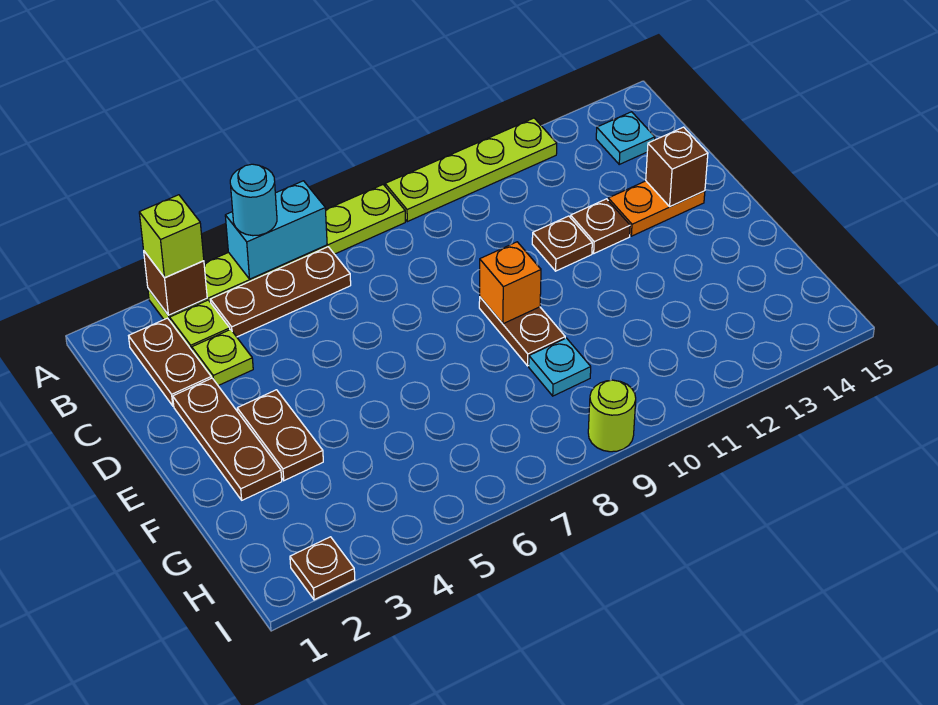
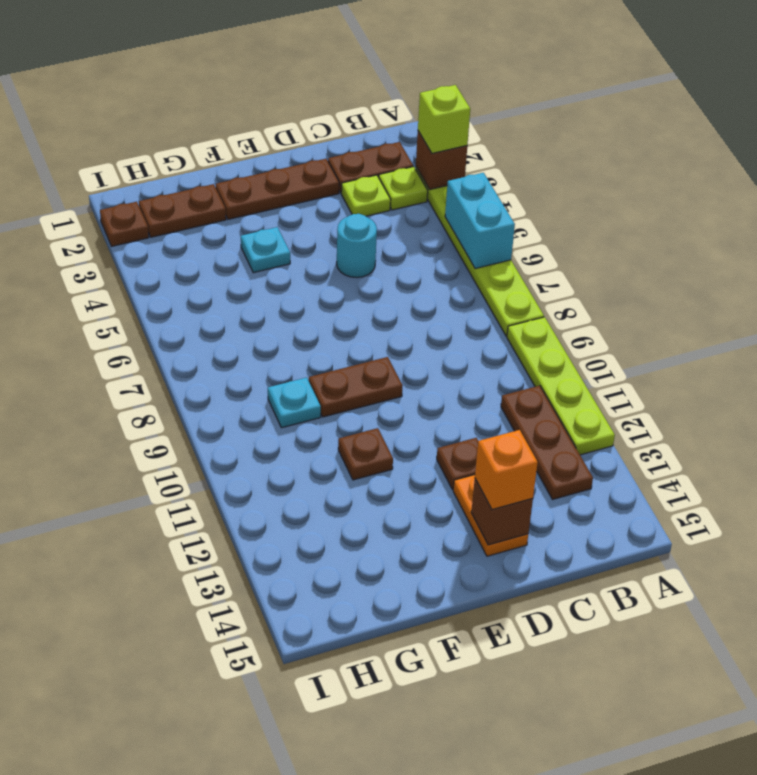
cyan 1x1 round brick [230,164,277,236] -> cyan 1x1 round brick moved to [337,214,377,278]
brown 1x3 plate [210,247,351,337] -> brown 1x3 plate moved to [501,386,593,500]
cyan 1x1 plate [596,112,655,164] -> cyan 1x1 plate moved to [241,227,290,273]
brown 1x1 plate [532,216,592,271] -> brown 1x1 plate moved to [338,428,393,480]
brown 1x2 plate [237,390,323,481] -> brown 1x2 plate moved to [139,184,226,237]
orange 1x1 brick [480,242,541,324] -> orange 1x1 brick moved to [475,430,538,510]
lime 1x1 round brick [588,380,636,452] -> none

